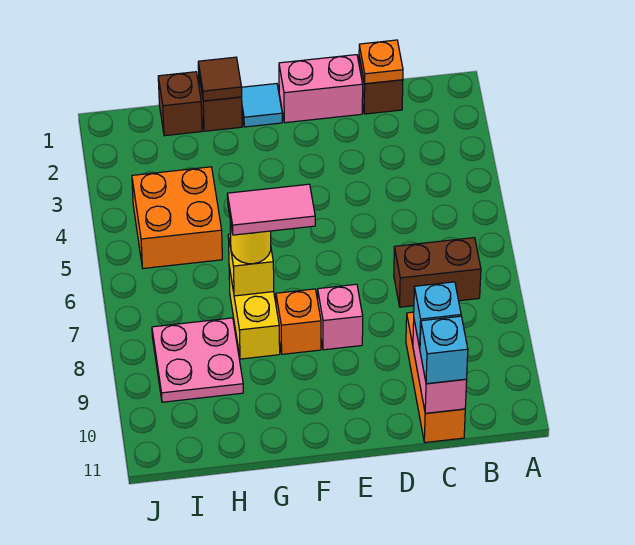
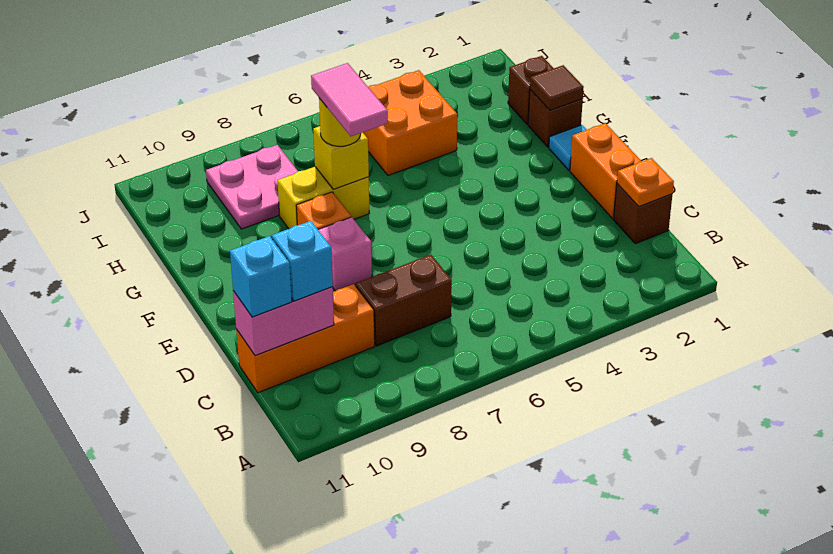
brown 1x2 brick [394,238,481,307] -> brown 1x2 brick turned to [356,255,452,346]
pink 1x2 brick [279,55,363,123] -> orange 1x2 brick [570,123,642,219]

